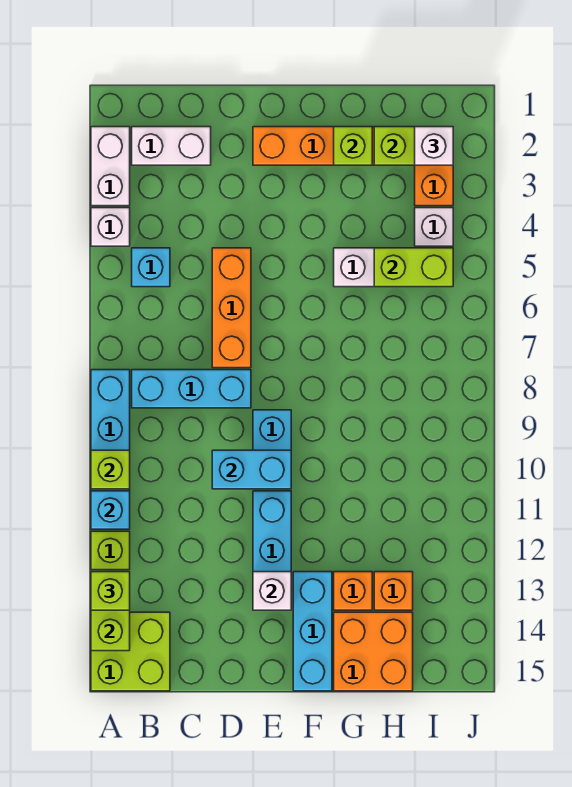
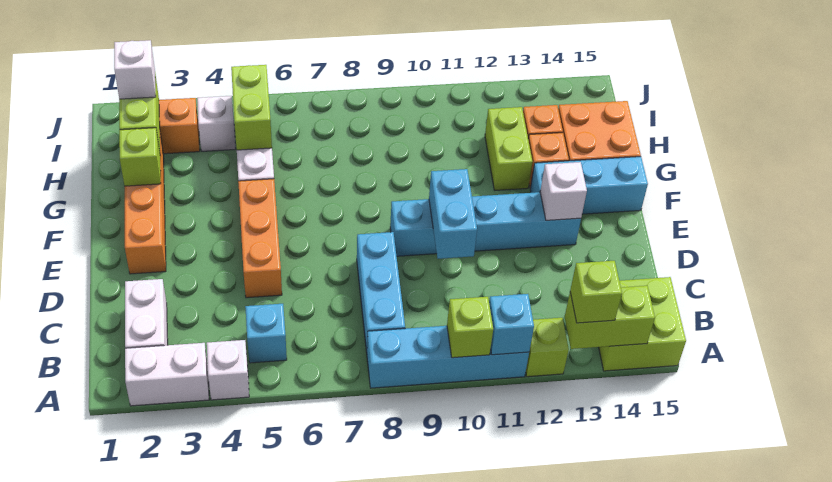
orange 1x3 brick [212,248,251,368] -> orange 1x3 brick turned to [238,179,282,298]
none -> lime 1x2 brick [485,107,532,190]

